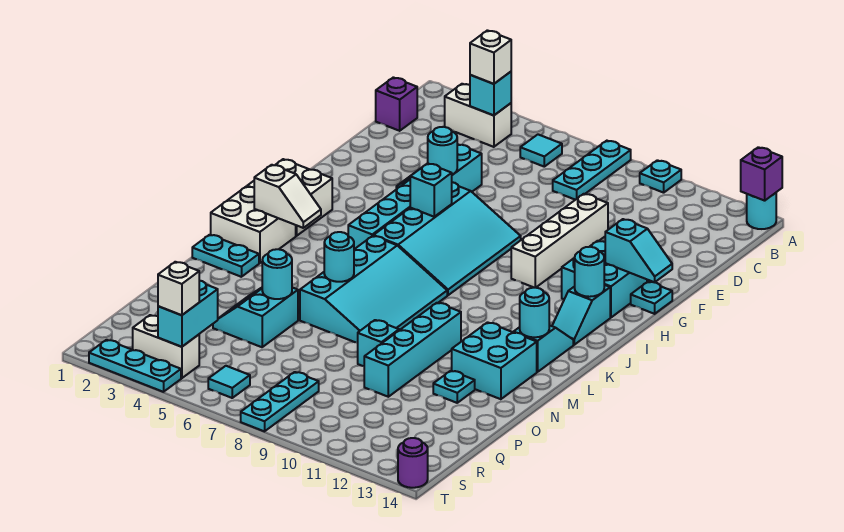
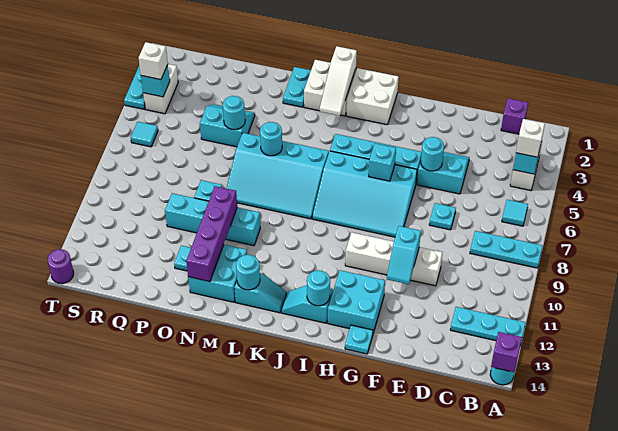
cyan 1x1 plate [640,160,681,193] -> cyan 1x1 plate moved to [429,203,456,230]
cyan 1x2 slope [605,219,672,282] -> cyan 1x2 slope moved to [387,226,421,284]
white 1x2 slope [254,165,321,228] -> white 1x3 slope [320,46,357,116]
none -> purple 1x4 brick [186,186,237,282]
cyan 1x2 brick [158,281,218,347] -> cyan 1x1 brick [141,65,170,97]
cyan 1x3 plate [241,372,319,431] -> cyan 1x3 plate moved to [450,307,526,346]

